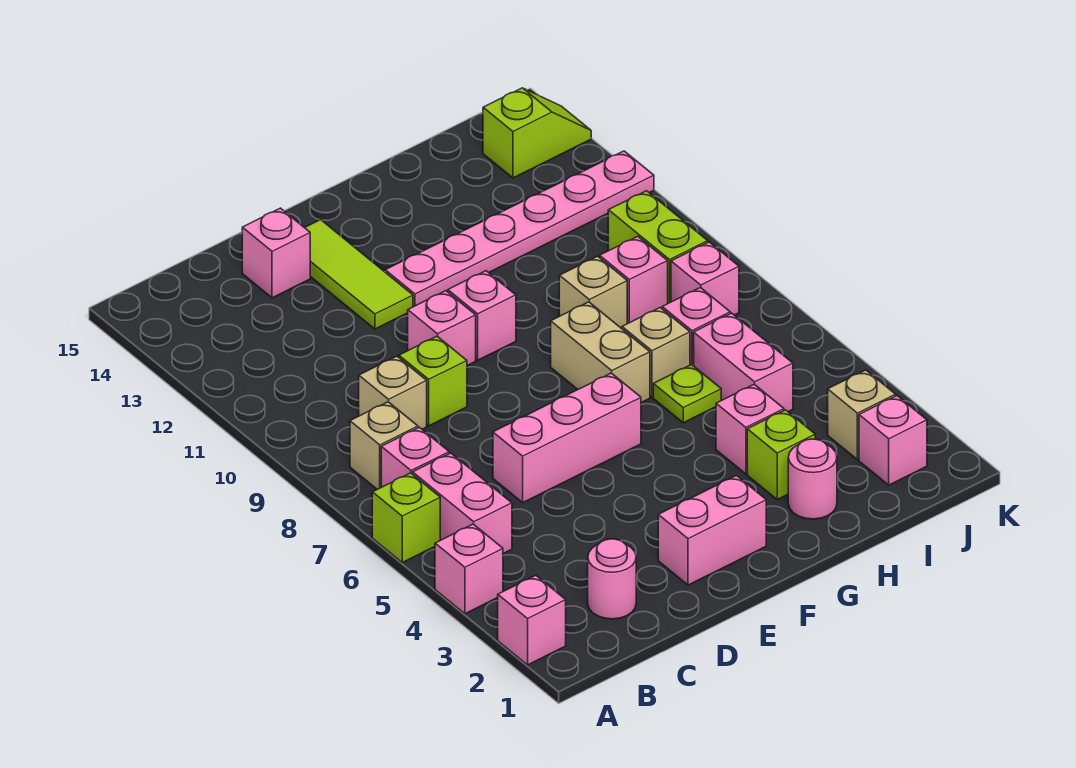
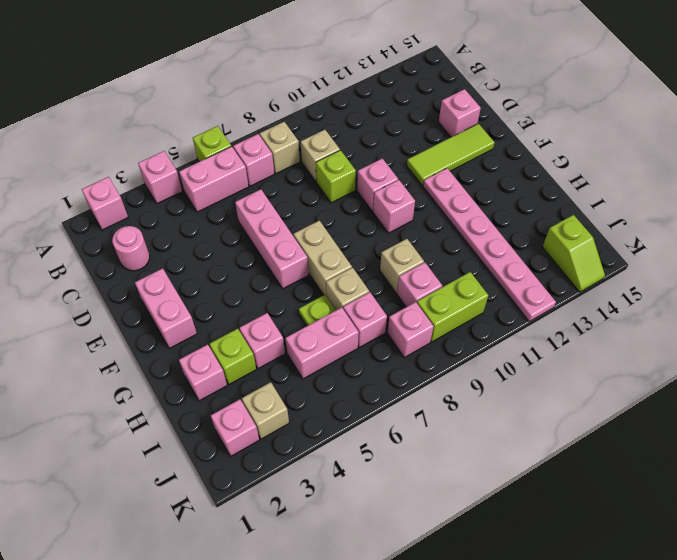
tan 1x2 brick [551,302,650,403] -> tan 1x2 brick turned to [293,221,352,295]
pink 1x1 round brick [788,439,837,519] -> pink 1x1 brick [179,345,227,401]

